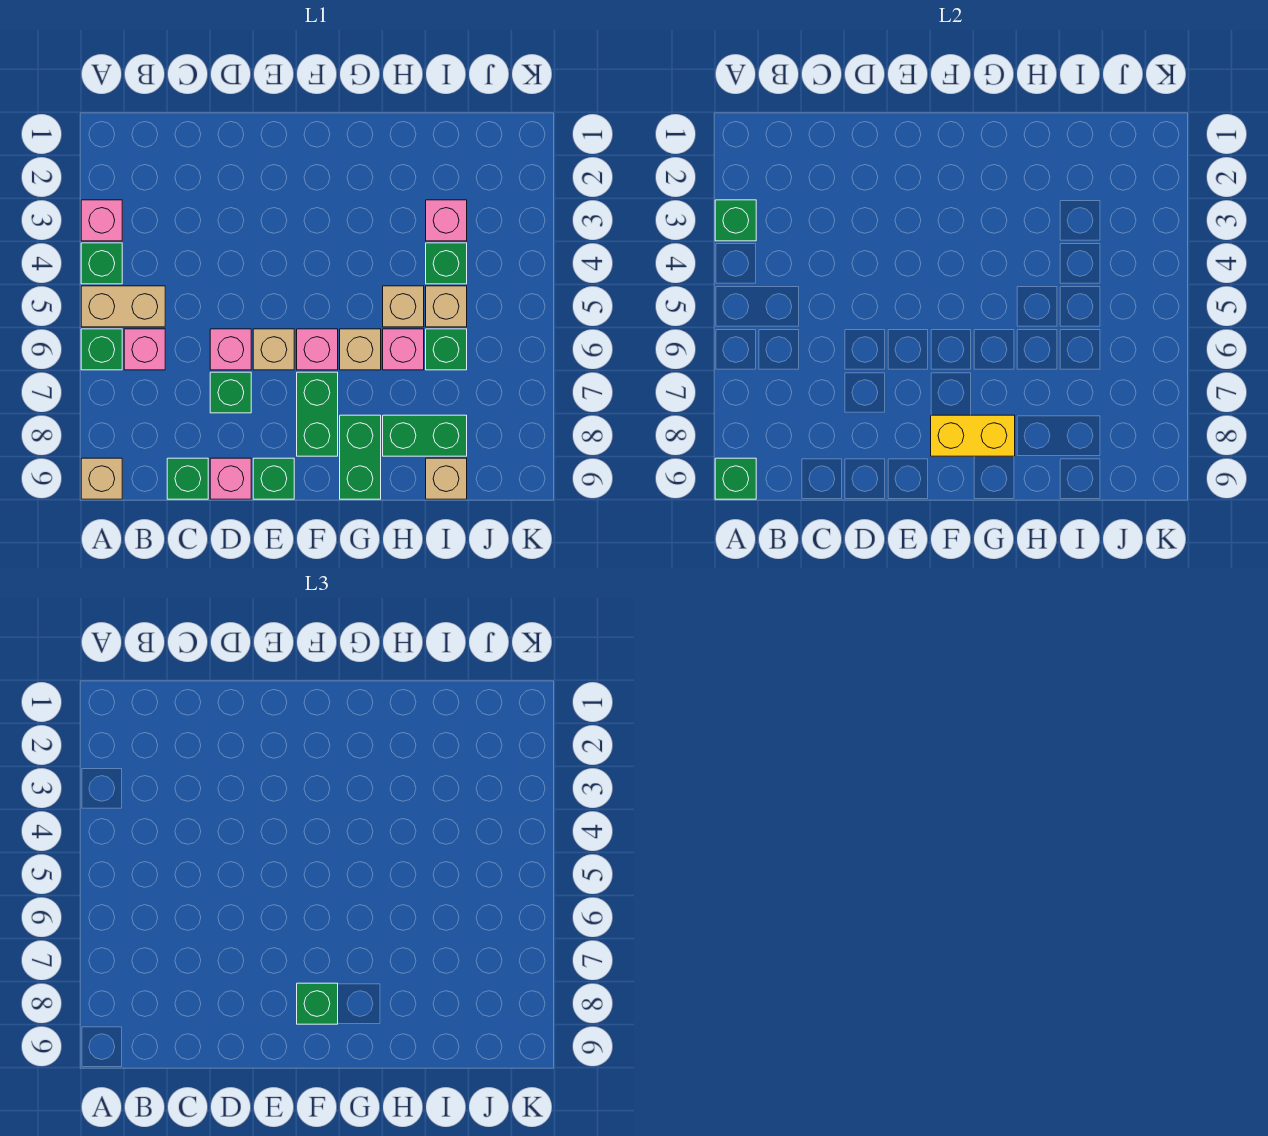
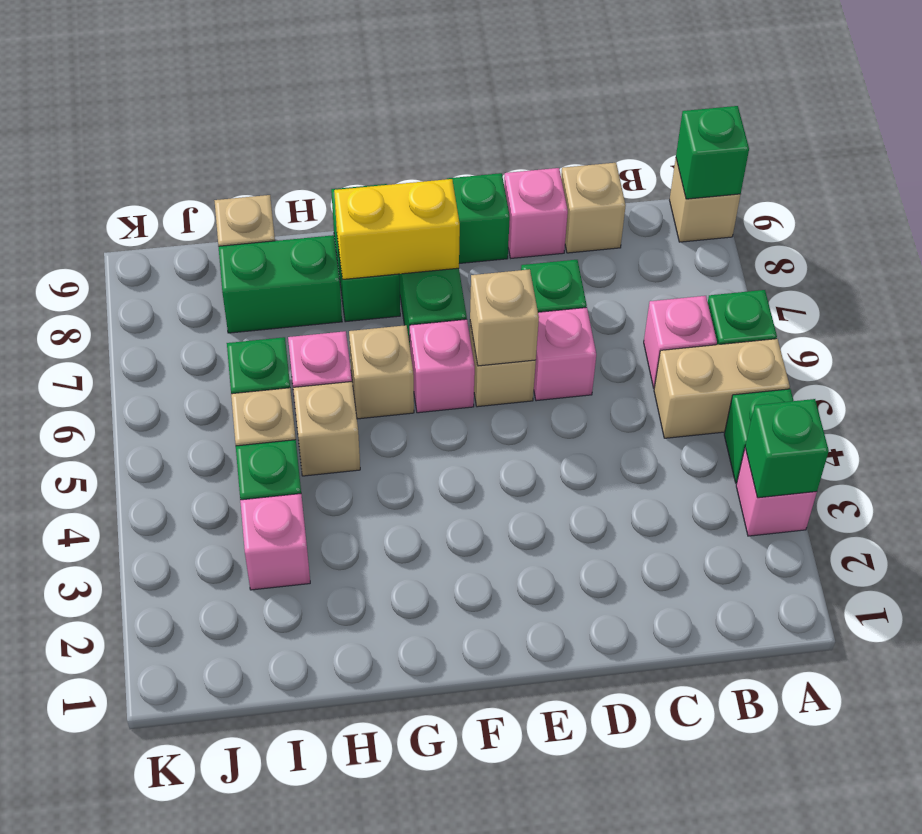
green 1x1 brick [167,458,208,499] -> tan 1x1 brick [561,163,626,253]
none -> tan 1x1 brick [470,269,539,366]
green 1x1 brick [297,983,338,1024] -> none

